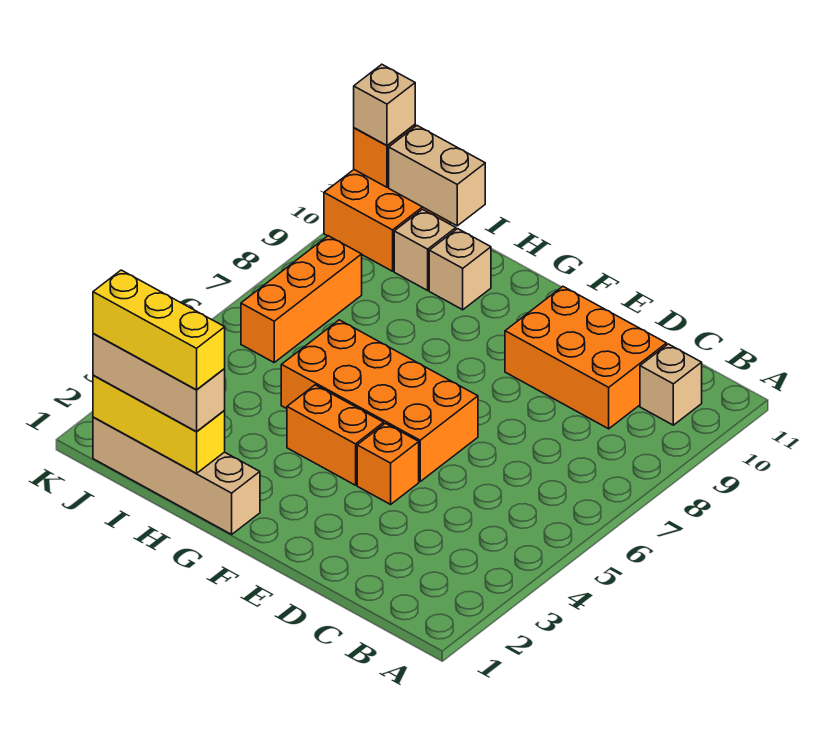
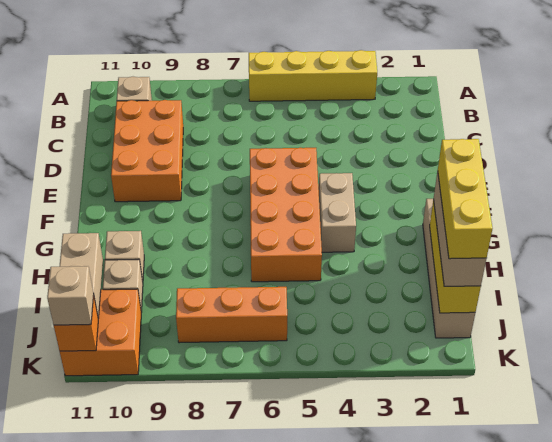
none -> yellow 1x4 brick [249,50,377,101]
orange 1x1 brick [357,423,419,504] -> none
orange 1x2 brick [287,385,384,485] -> tan 1x2 brick [319,173,356,252]

